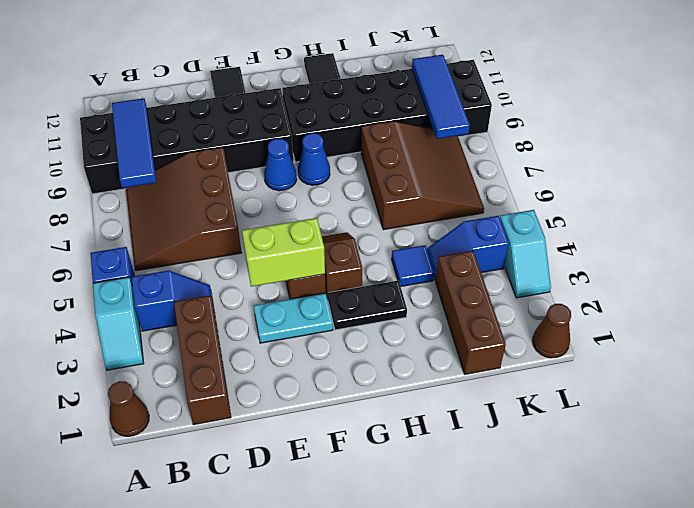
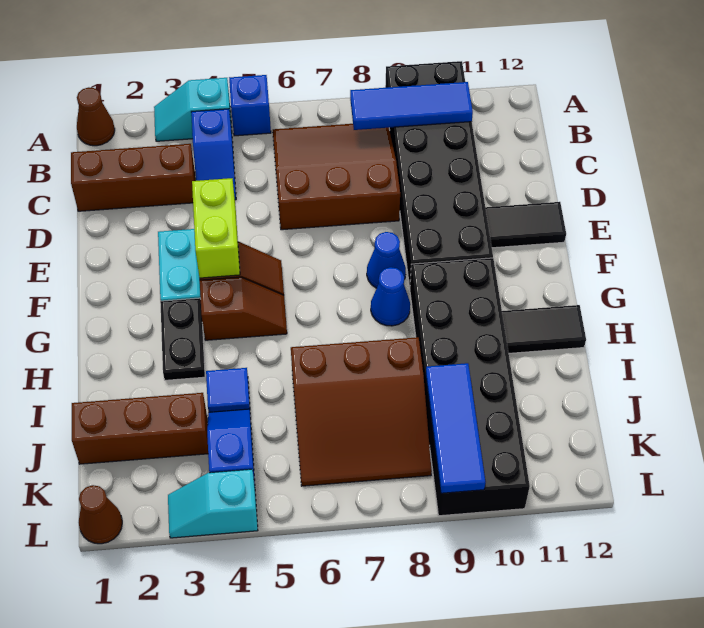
blue 1x3 tile [412,55,470,139] -> blue 1x3 tile turned to [426,363,485,493]

